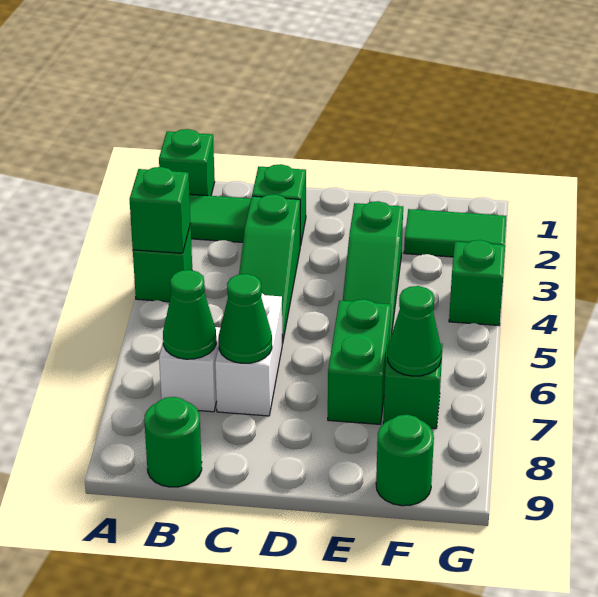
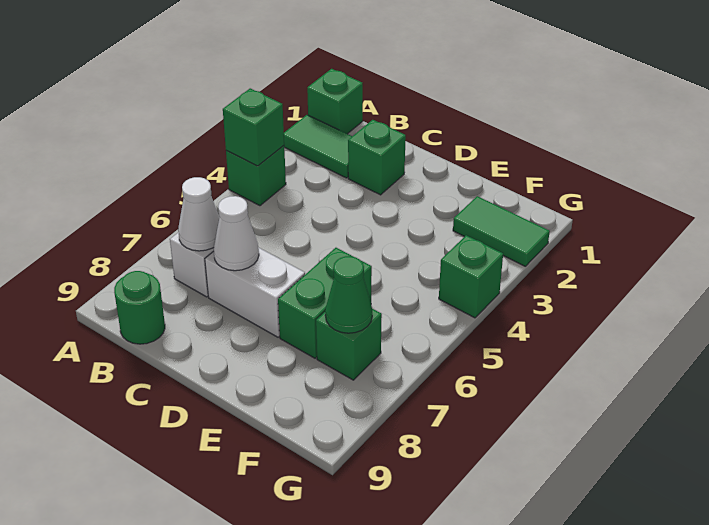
green 1x1 cone [163,270,216,359] -> white 1x1 cone [178,177,220,251]
green 1x3 slope [239,194,300,344] -> none
white 1x2 brick [215,293,282,416] -> white 1x2 brick turned to [205,247,305,337]
green 1x1 cone [219,274,272,363] -> white 1x1 cone [214,196,259,271]
green 1x3 slope [343,201,403,338] -> none
green 1x1 round brick [376,415,434,506] -> none

